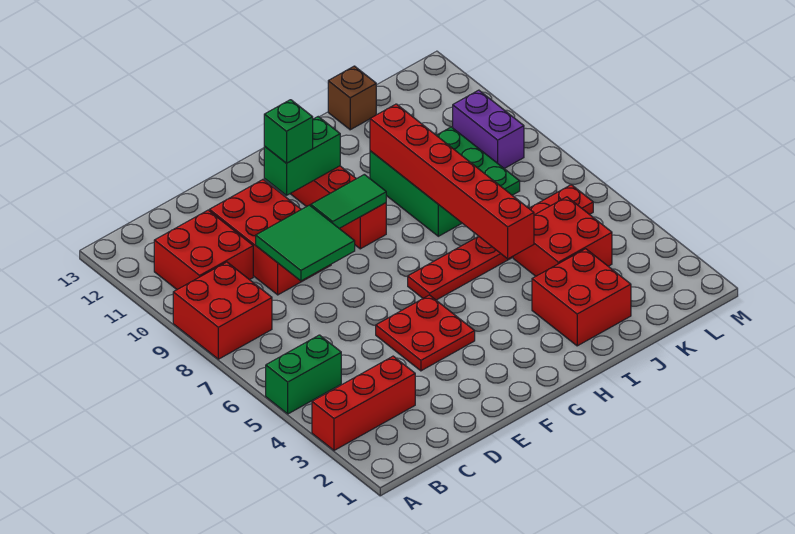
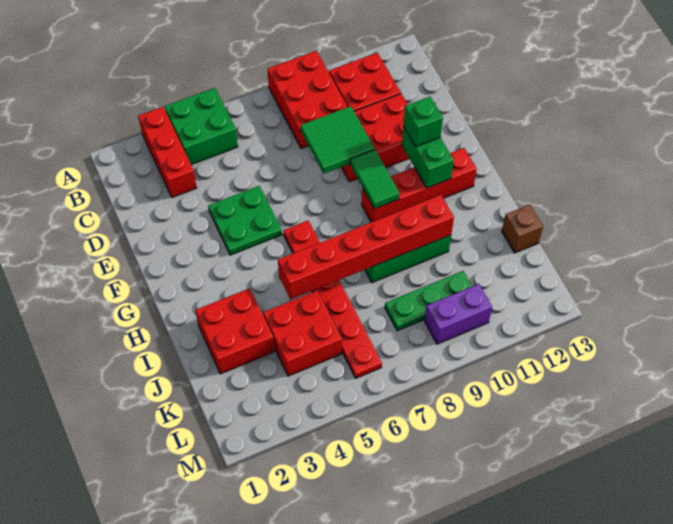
green 1x2 brick [266,335,341,414] -> green 2x2 brick [164,88,238,165]
red 2x2 brick [173,262,272,359] -> red 2x3 brick [268,51,348,148]
red 2x2 plate [376,295,475,371] -> green 2x2 plate [208,186,282,255]

